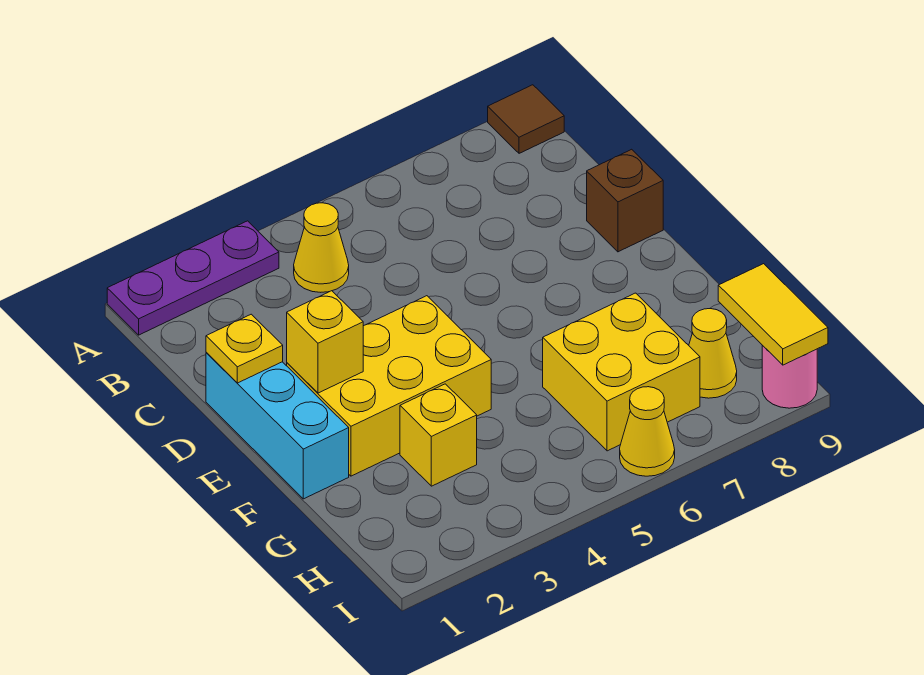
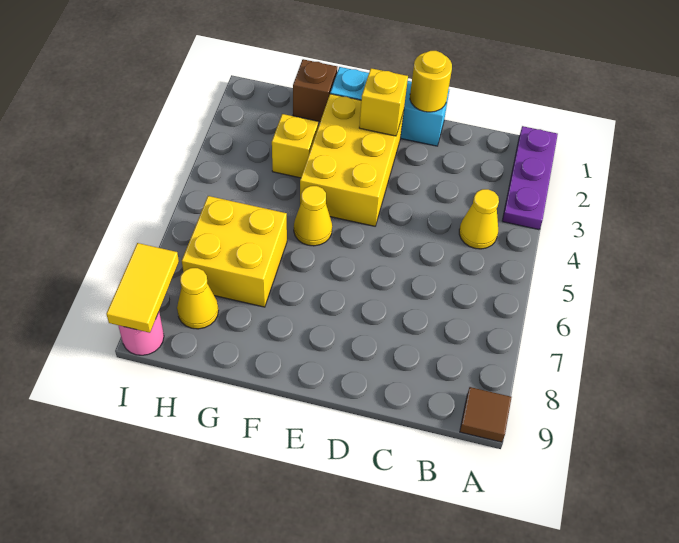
yellow 1x1 plate [206,314,283,383] -> yellow 1x1 round brick [410,51,452,112]
brown 1x1 brick [587,149,663,252] -> brown 1x1 brick moved to [293,59,337,121]
yellow 1x2 tile [718,264,828,365] -> yellow 1x2 tile turned to [106,243,179,333]
yellow 1x1 cone [620,387,675,476] -> yellow 1x1 cone moved to [294,186,332,246]

